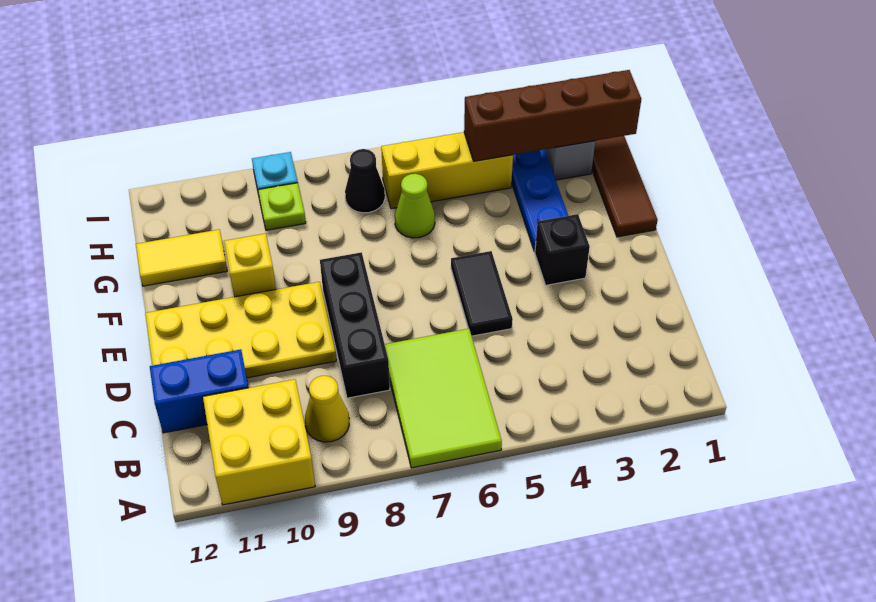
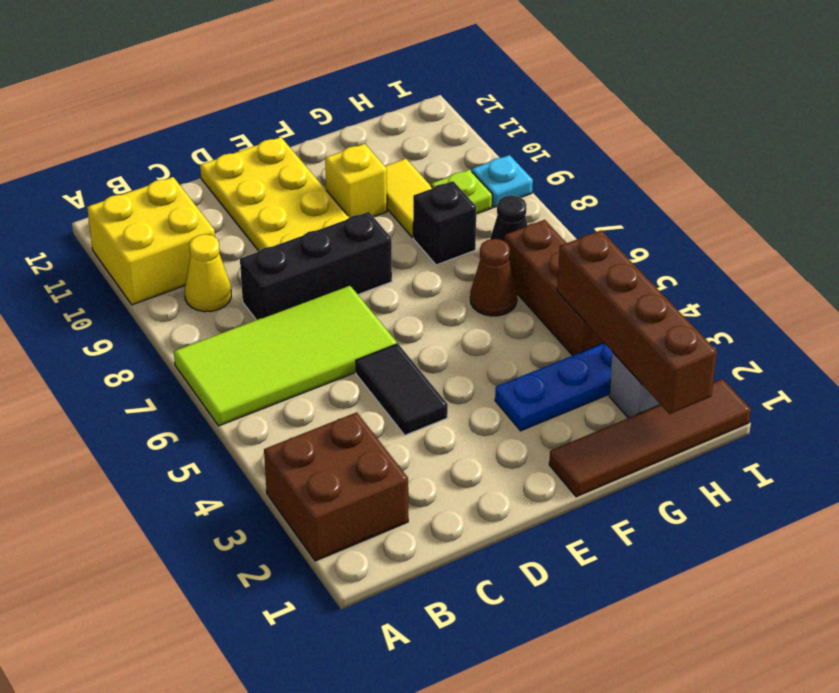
none -> brown 2x2 brick [264,412,408,561]
lime 2x3 tile [385,329,502,468] -> lime 2x4 tile [174,285,397,426]
blue 1x2 brick [150,349,248,433] -> none
black 1x2 tile [451,251,513,336] -> black 1x2 tile turned to [356,344,448,435]
black 1x1 brick [535,214,590,285] -> black 1x1 brick moved to [413,181,476,265]
lime 1x1 cone [395,174,435,238] -> brown 1x1 cone [470,239,517,316]
yellow 1x2 tile [136,229,227,286] -> yellow 1x2 tile moved to [385,159,432,238]
yellow 1x3 brick [381,132,513,209] -> brown 1x3 brick [505,220,604,356]

